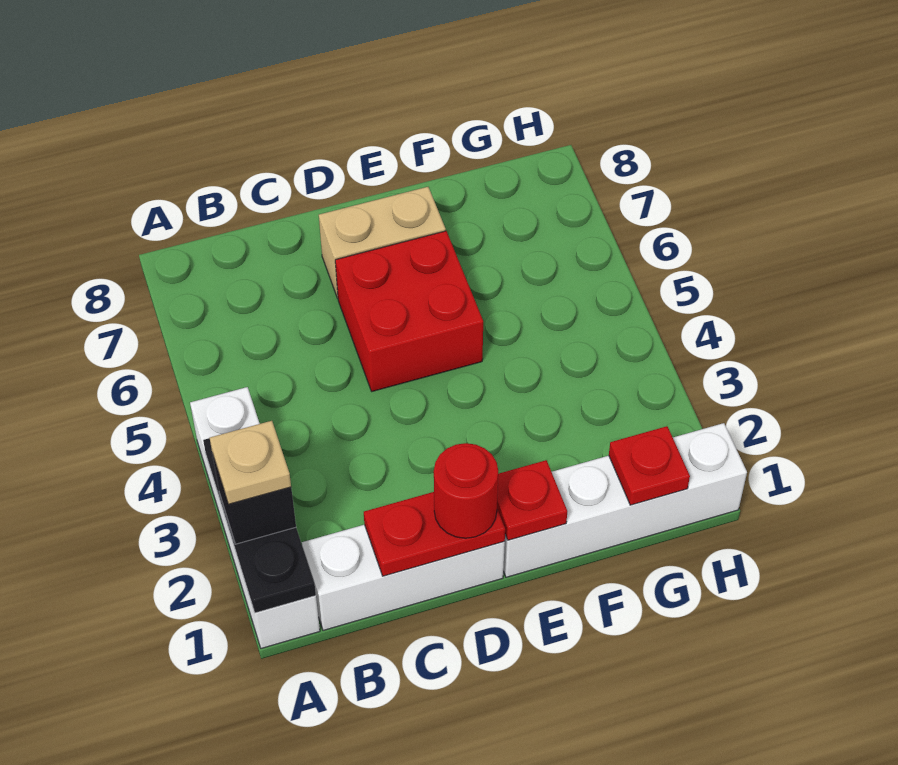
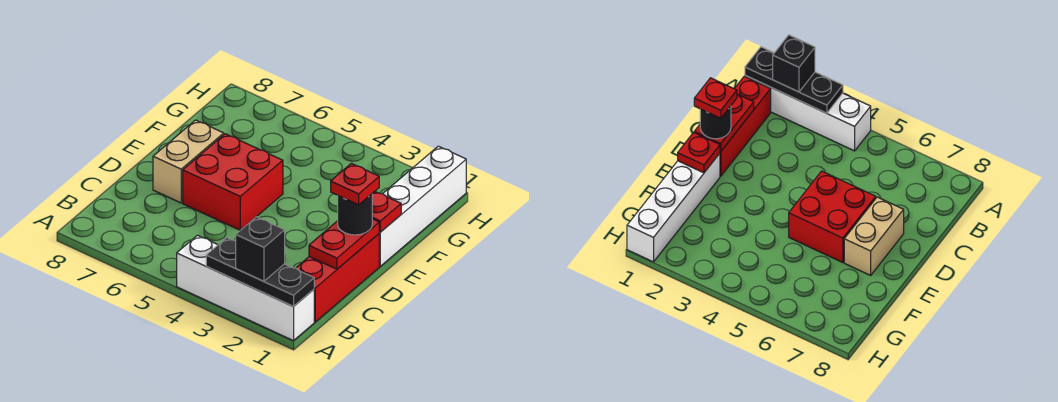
tan 1x1 plate [210,421,291,504] -> none
white 1x3 brick [302,525,505,630] -> red 1x3 brick [296,234,379,322]
red 1x1 round brick [434,443,498,538] -> black 1x1 round brick [338,194,372,235]
red 1x1 plate [609,426,690,505] -> red 1x1 plate moved to [331,163,379,205]

